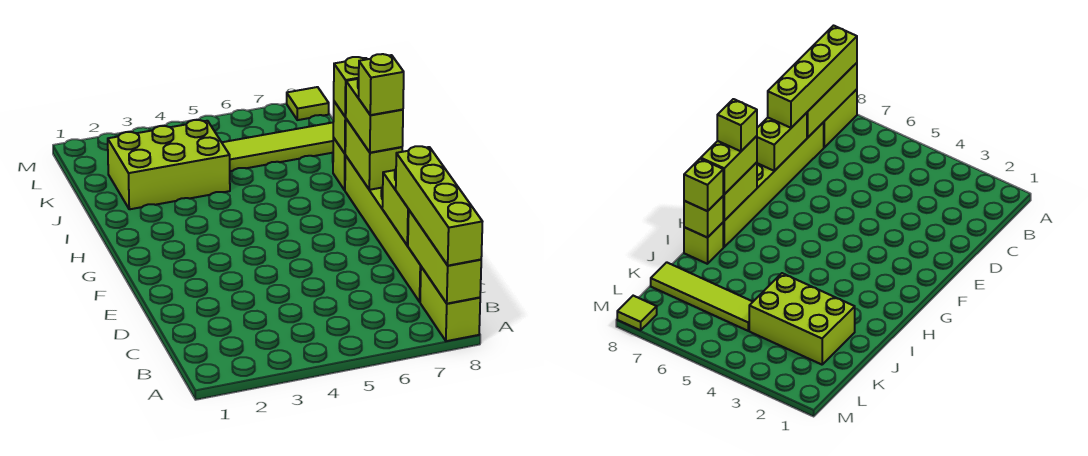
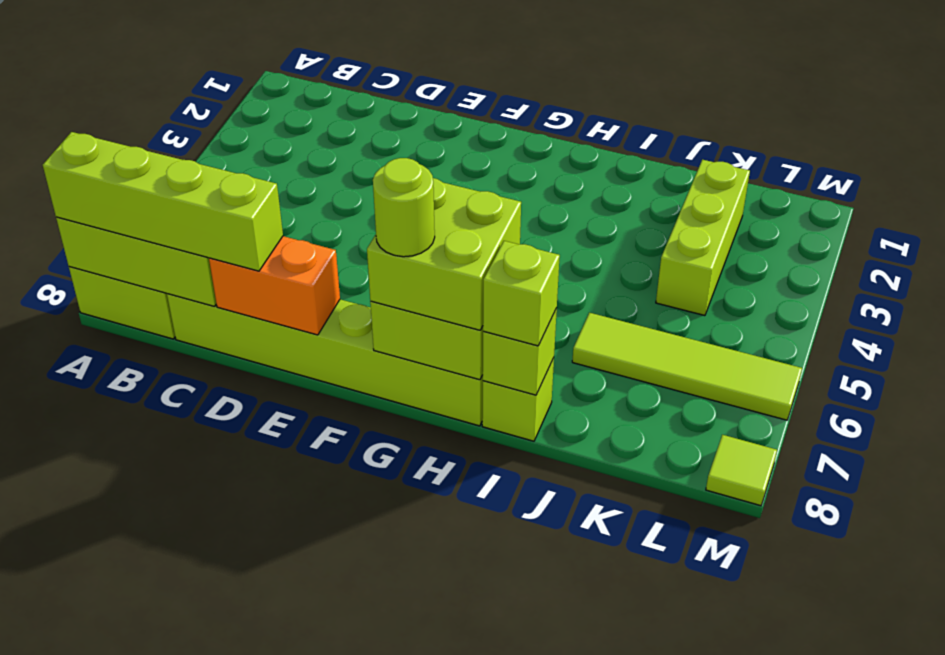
lime 1x2 brick [382,169,409,246] -> orange 1x2 brick [209,236,340,335]
lime 1x2 brick [345,78,403,153] -> lime 2x2 brick [367,178,521,330]
lime 1x1 brick [358,54,404,115] -> lime 1x1 round brick [373,158,435,257]
lime 2x3 brick [108,120,230,209] -> lime 1x3 brick [656,160,750,316]
lime 1x4 tile [222,123,334,171] -> lime 1x4 tile turned to [572,313,802,420]

